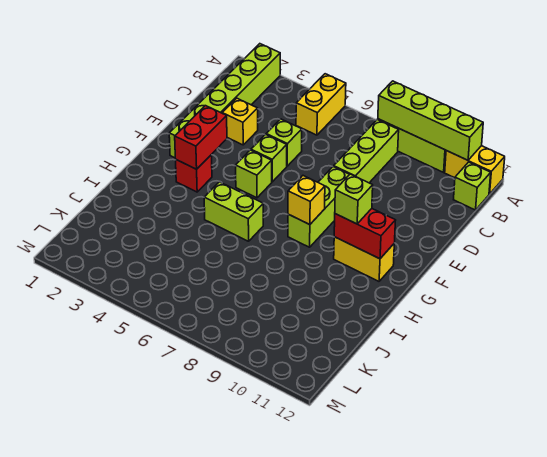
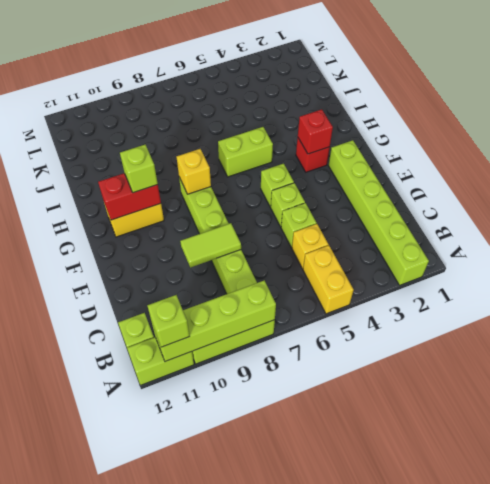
yellow 1x2 brick [445,146,505,194] -> lime 1x2 brick [127,337,194,385]
none -> lime 1x1 brick [147,295,190,347]
yellow 1x1 brick [222,98,258,145] -> yellow 1x1 brick moved to [292,224,328,269]
none -> lime 1x2 tile [180,223,241,268]
red 1x2 brick [175,106,227,169] -> red 1x1 brick [298,110,333,154]

